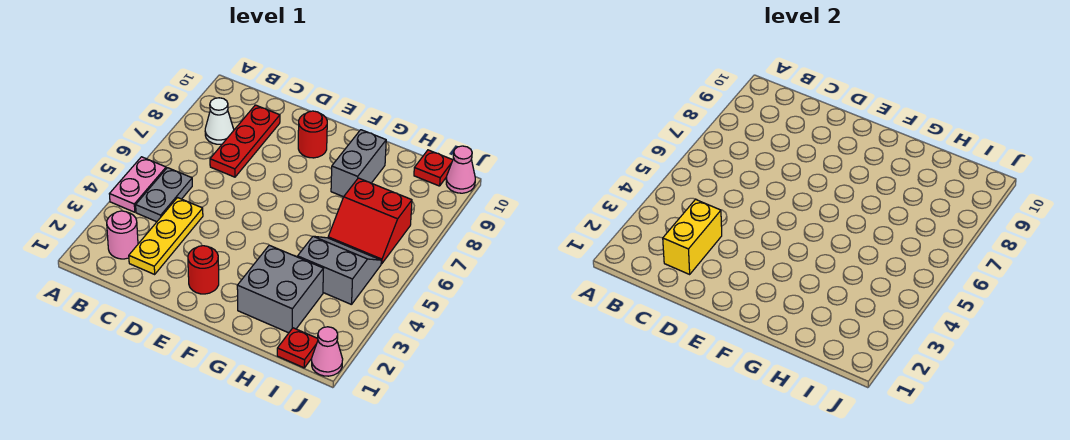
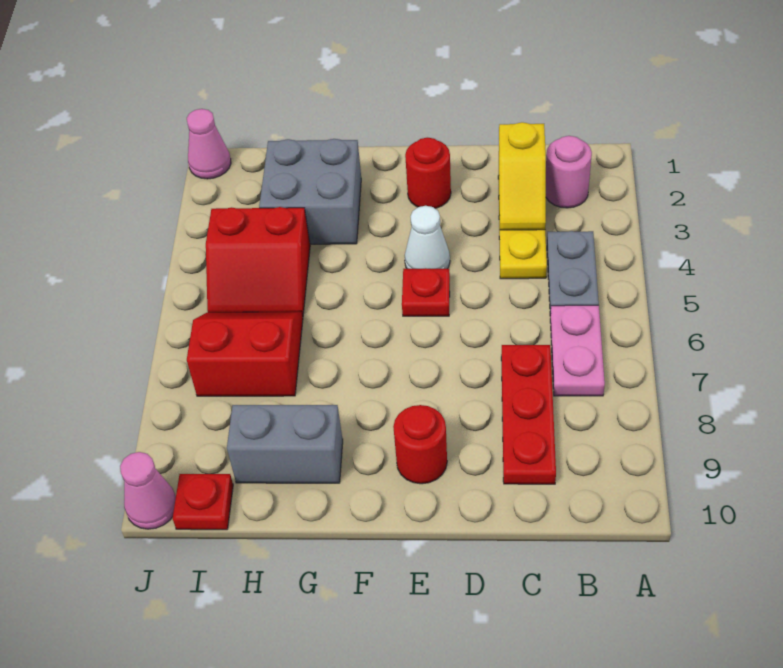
pink 1x2 plate [110,157,166,212] -> pink 1x2 plate moved to [550,305,605,396]
white 1x1 cone [205,98,234,144] -> white 1x1 cone moved to [405,206,450,269]
yellow 1x2 brick [663,200,722,274] -> yellow 1x2 slope [499,122,546,230]
grey 1x2 brick [331,130,386,197] -> grey 1x2 brick turned to [227,405,343,483]
grey 2x2 slope [298,236,381,305] -> red 2x2 slope [206,207,310,316]
red 1x1 plate [277,328,318,368] -> red 1x1 plate moved to [402,268,450,316]

